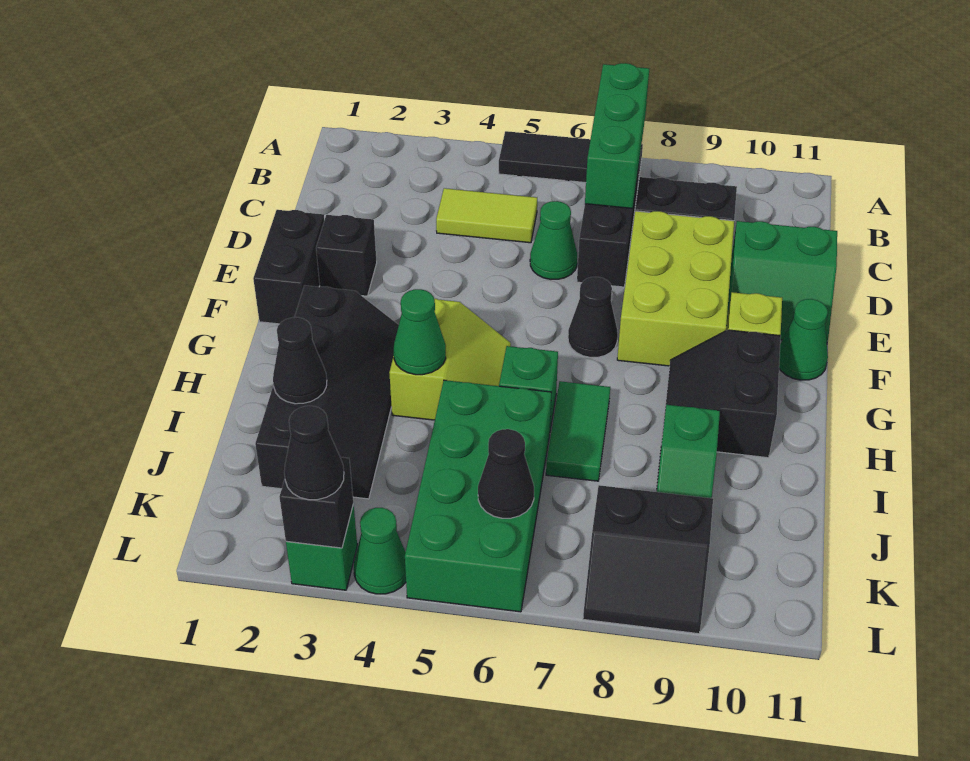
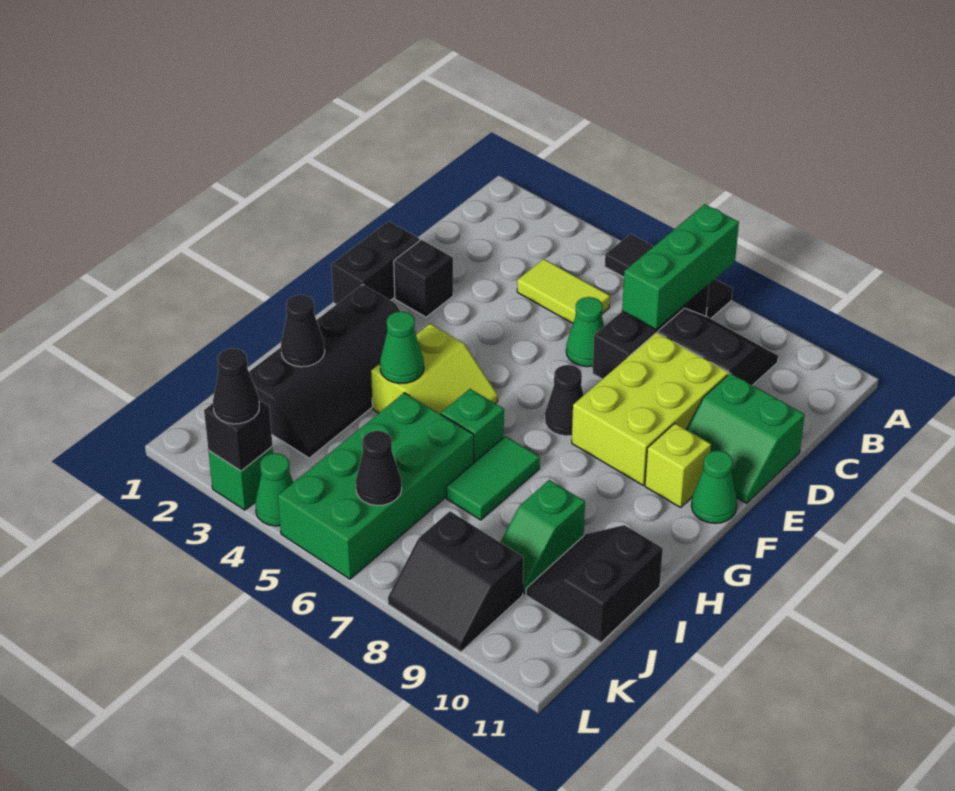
black 2x2 slope [663,330,781,458] -> black 2x2 slope moved to [526,525,663,643]

